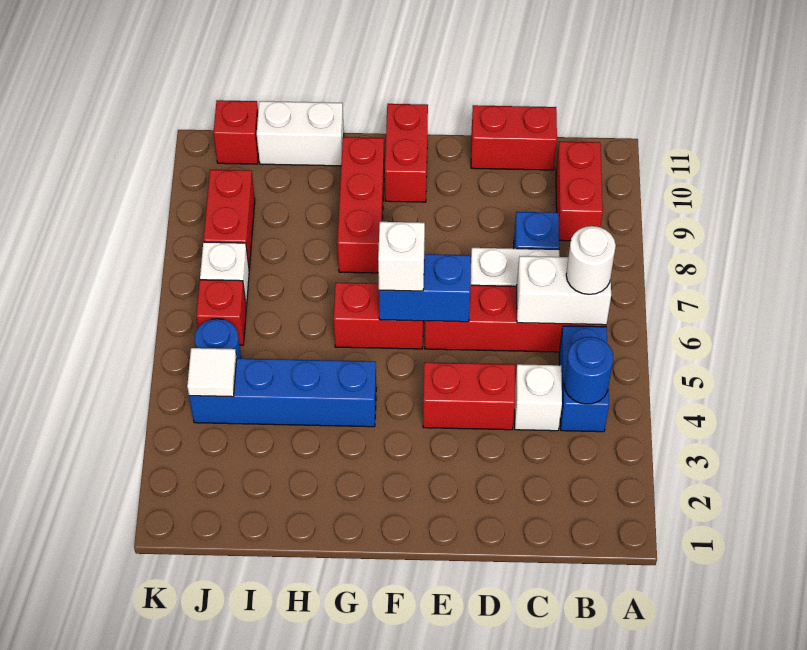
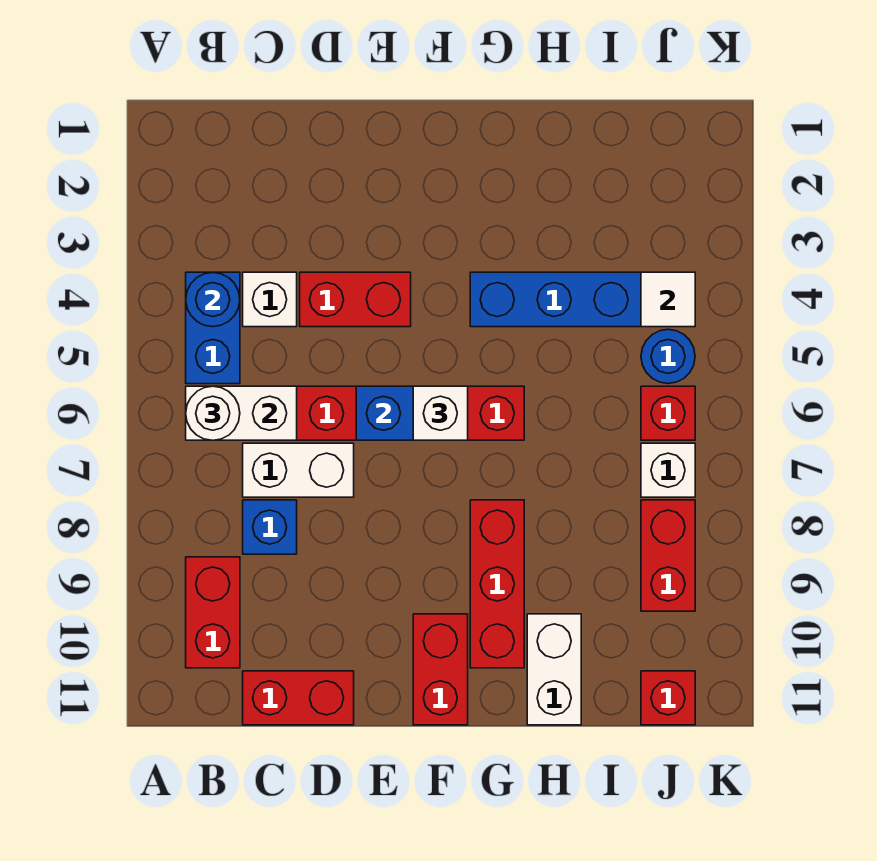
white 1x2 brick [257,101,344,166] -> white 1x2 brick turned to [527,614,581,725]

